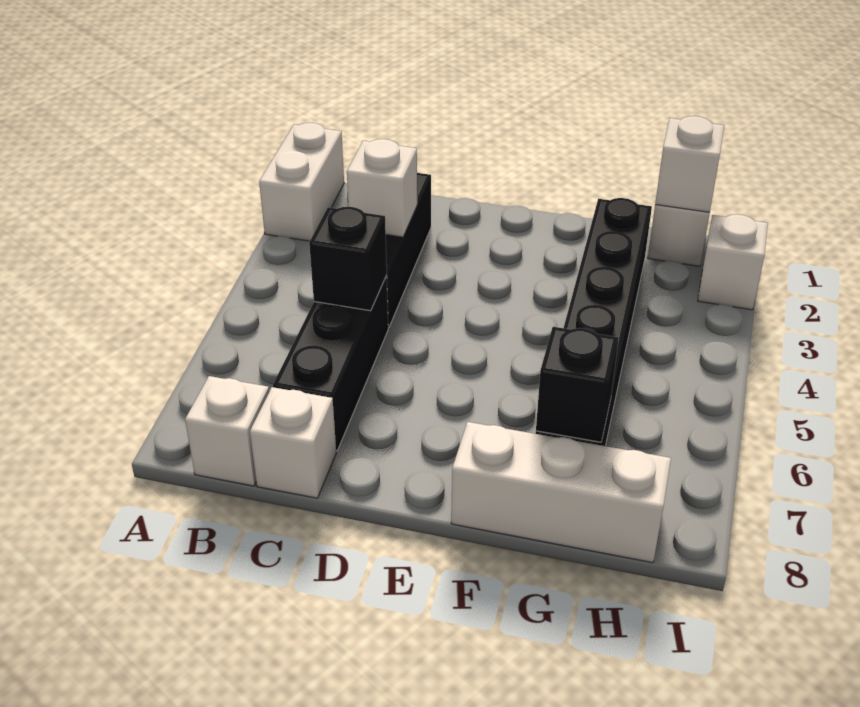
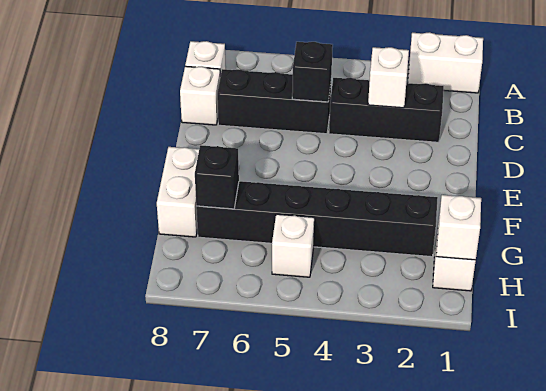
white 1x3 brick [451,422,671,563] -> white 1x2 brick [157,147,199,237]
white 1x1 brick [698,214,768,310] -> white 1x1 brick moved to [272,214,314,277]

